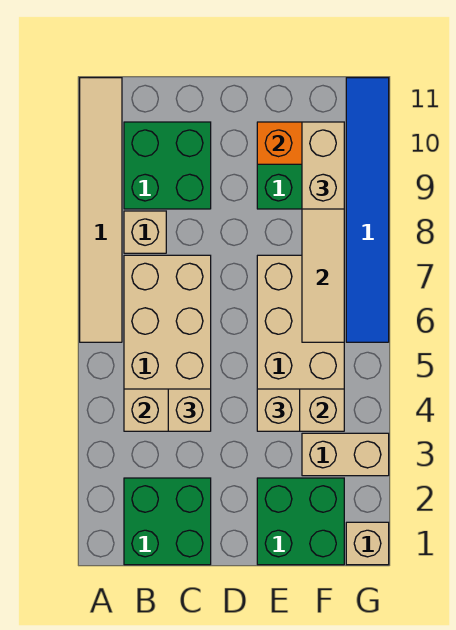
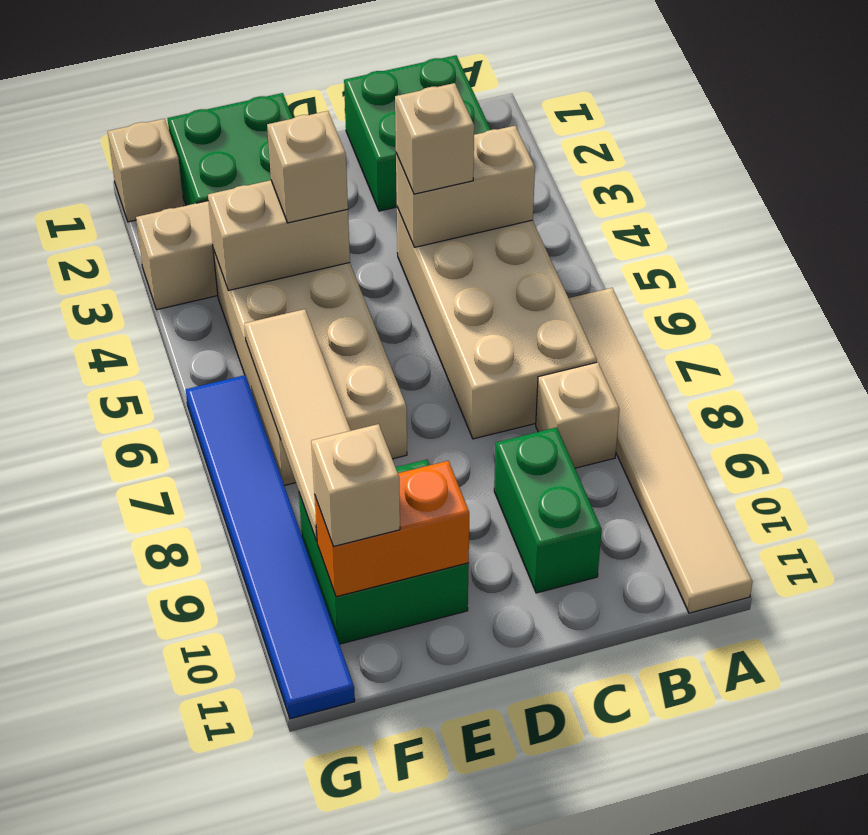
green 2x2 brick [124,122,211,209] -> green 1x2 brick [494,427,602,593]
tan 1x2 brick [302,122,344,209] -> tan 1x1 brick [311,424,400,546]

